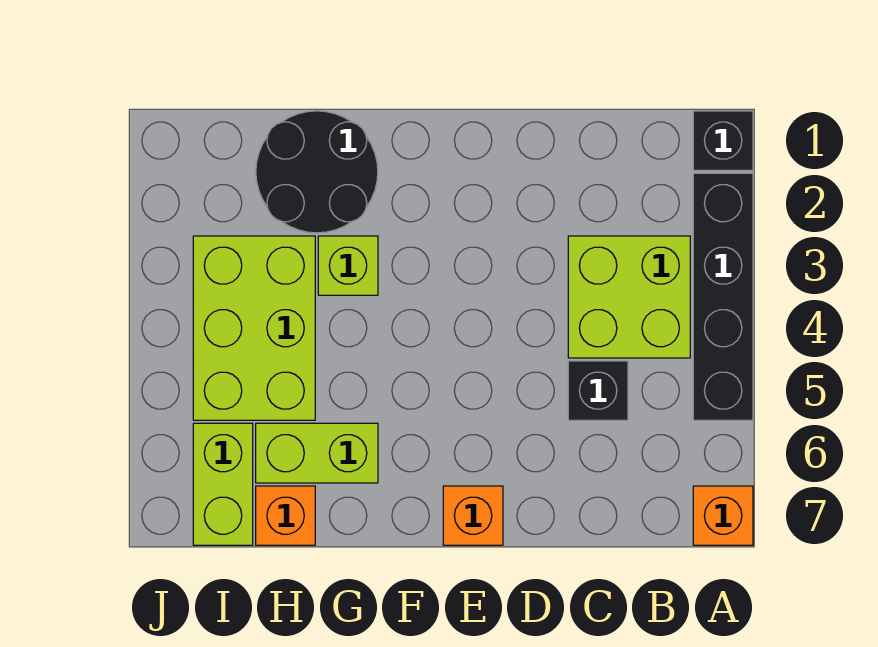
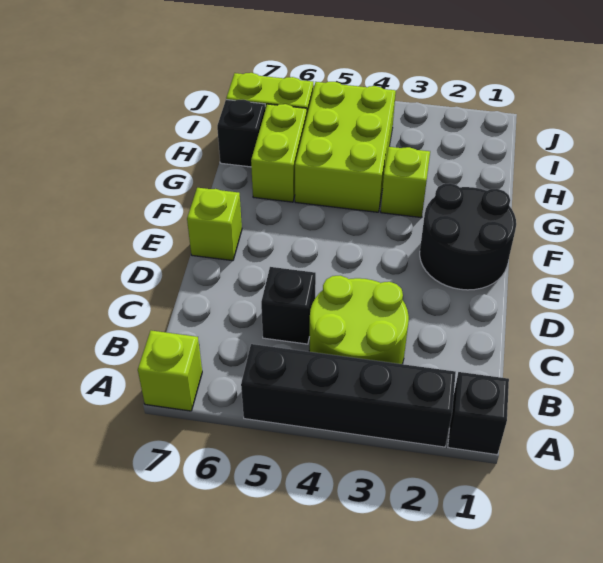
orange 1x1 brick [693,486,753,545] -> lime 1x1 brick [138,330,202,411]
lime 2x2 brick [568,236,690,358] -> lime 2x2 round brick [309,276,409,364]
orange 1x1 brick [443,486,503,545] -> lime 1x1 brick [187,188,242,261]
black 2x2 round brick [256,111,378,233] -> black 2x2 round brick moved to [420,183,516,290]
lime 2x3 brick [193,236,315,420] -> lime 2x3 brick turned to [295,82,396,212]
orange 1x1 brick [256,486,315,545] -> black 1x1 brick [217,100,265,167]

